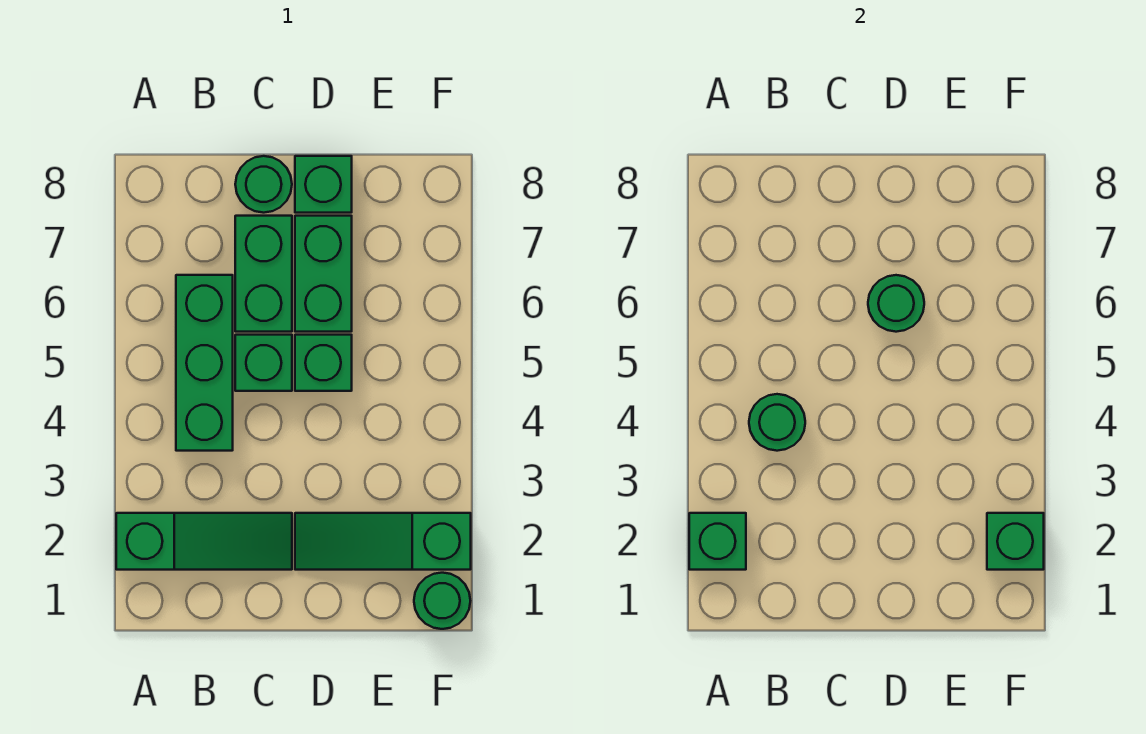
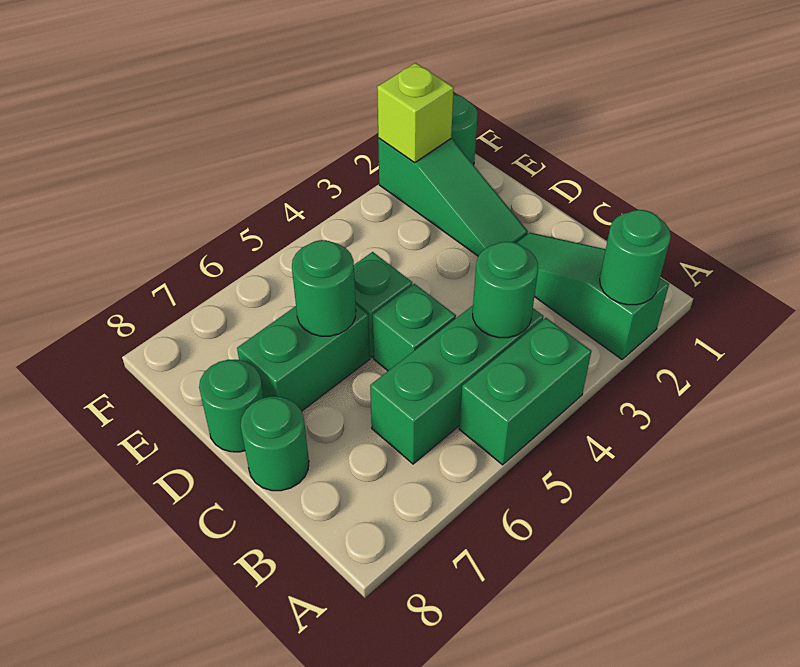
green 1x1 brick [689,513,746,570] -> green 1x1 round brick [600,210,671,305]
green 1x2 brick [235,216,292,332] -> green 1x2 brick moved to [459,318,591,465]
green 1x1 brick [295,156,352,213] -> green 1x1 round brick [199,360,264,452]
green 1x1 brick [987,513,1044,570] -> lime 1x1 brick [377,63,454,163]

